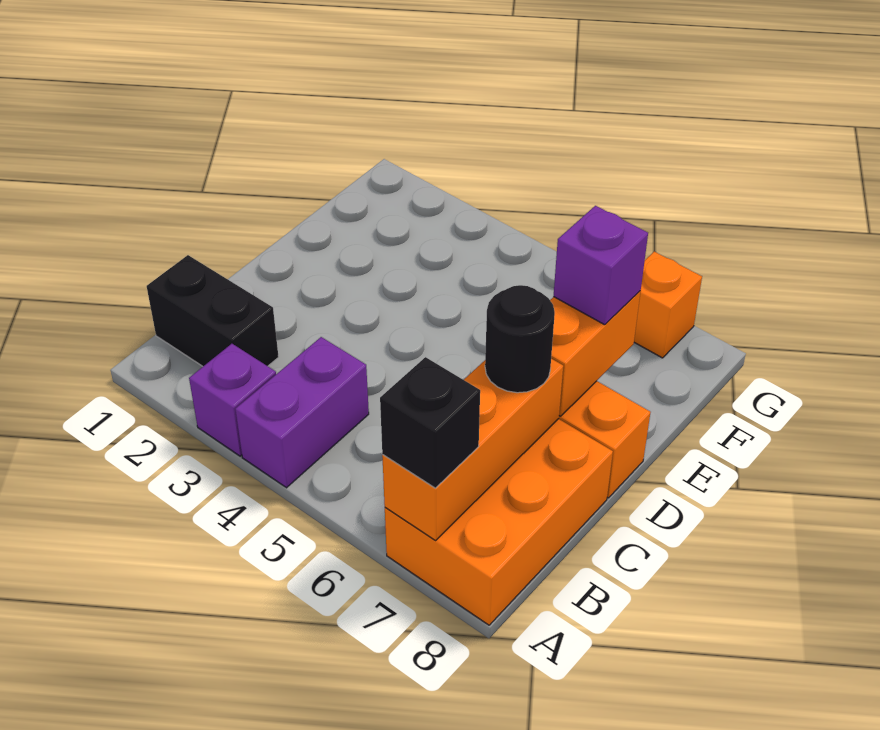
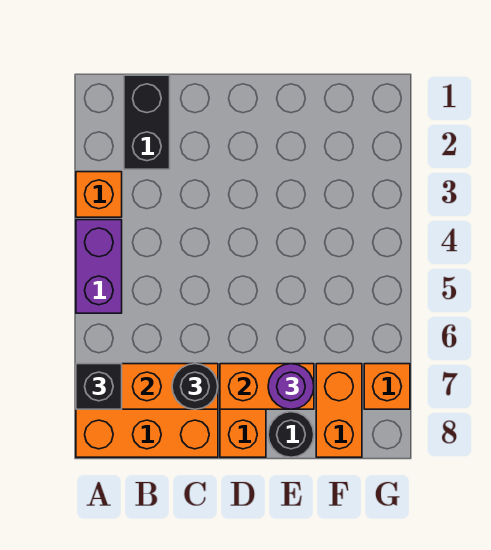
purple 1x1 brick [189,344,276,456] -> orange 1x1 brick [76,172,122,217]
purple 1x2 brick [235,337,369,488] -> purple 1x2 brick turned to [76,220,122,313]
purple 1x1 brick [553,206,648,325] -> purple 1x1 round brick [268,364,314,409]
none -> black 1x1 round brick [268,412,314,457]
none -> orange 1x2 brick [316,364,362,457]

